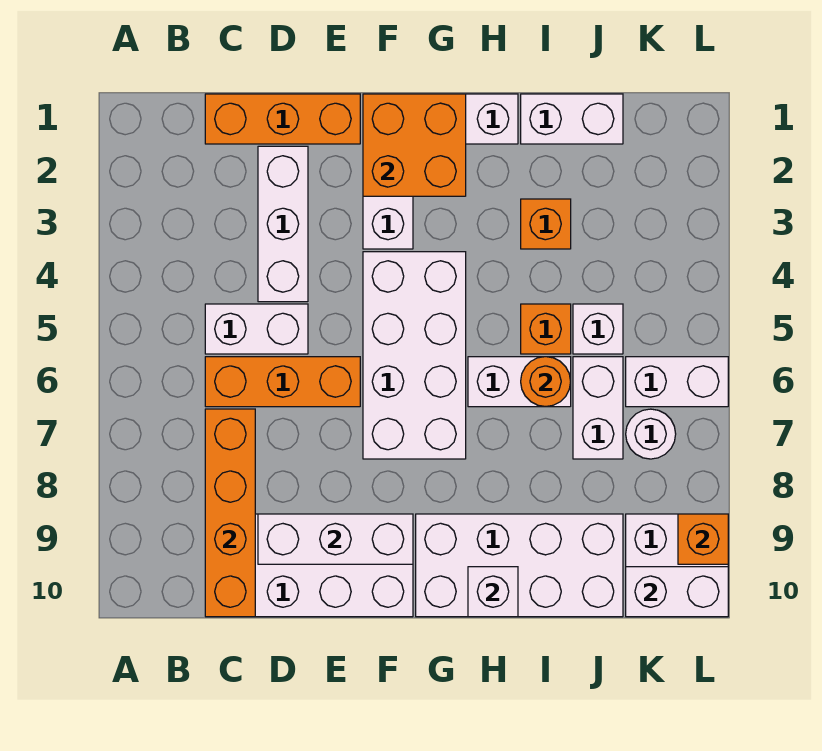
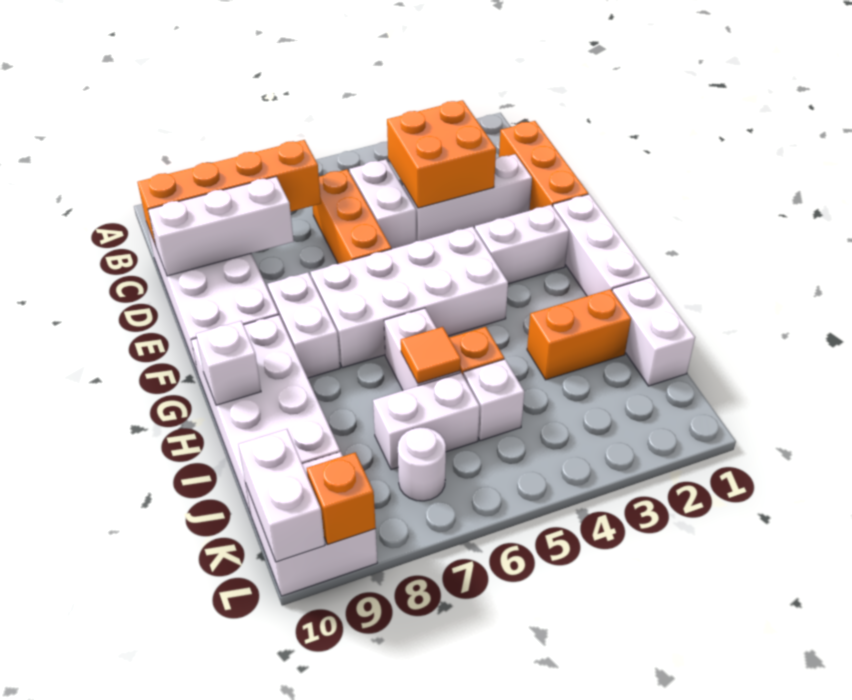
white 1x3 brick [258,514,413,564] -> white 1x3 brick turned to [148,177,294,276]
orange 2x2 brick [363,94,466,196] -> orange 2x2 brick moved to [387,100,496,208]
orange 1x1 brick [521,199,571,249] -> orange 1x2 brick [527,289,631,380]
orange 1x1 round brick [521,357,571,407] -> orange 1x1 tile [401,327,461,384]
white 1x2 brick [626,357,728,407] -> white 1x2 brick moved to [268,272,340,378]

